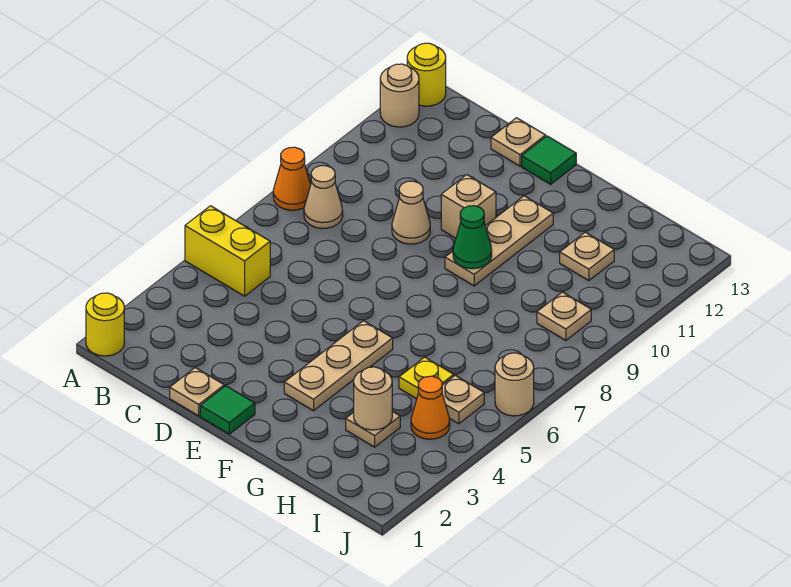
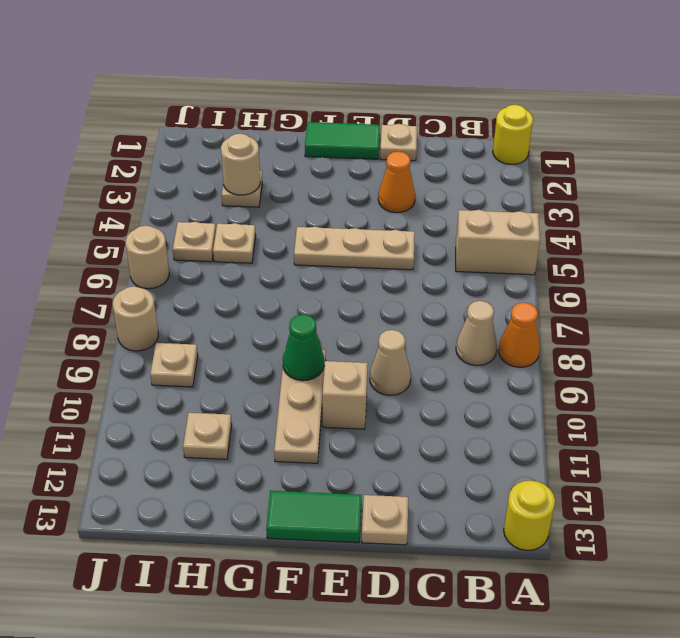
yellow 1x2 brick [185,206,270,296] -> tan 1x2 brick [456,210,540,275]
tan 1x1 round brick [380,64,419,127] -> tan 1x1 round brick moved to [113,286,158,351]
green 1x1 tile [200,386,255,434] -> green 1x2 tile [305,122,380,159]
green 1x1 tile [522,136,576,184] -> green 1x2 tile [266,491,361,543]
tan 1x3 plate [284,321,393,411] -> tan 1x3 plate turned to [294,226,415,270]
yellow 1x1 plate [399,357,454,399] -> tan 1x1 plate [213,223,256,263]
orange 1x1 cone [411,376,450,439] -> orange 1x1 cone moved to [378,152,415,213]

